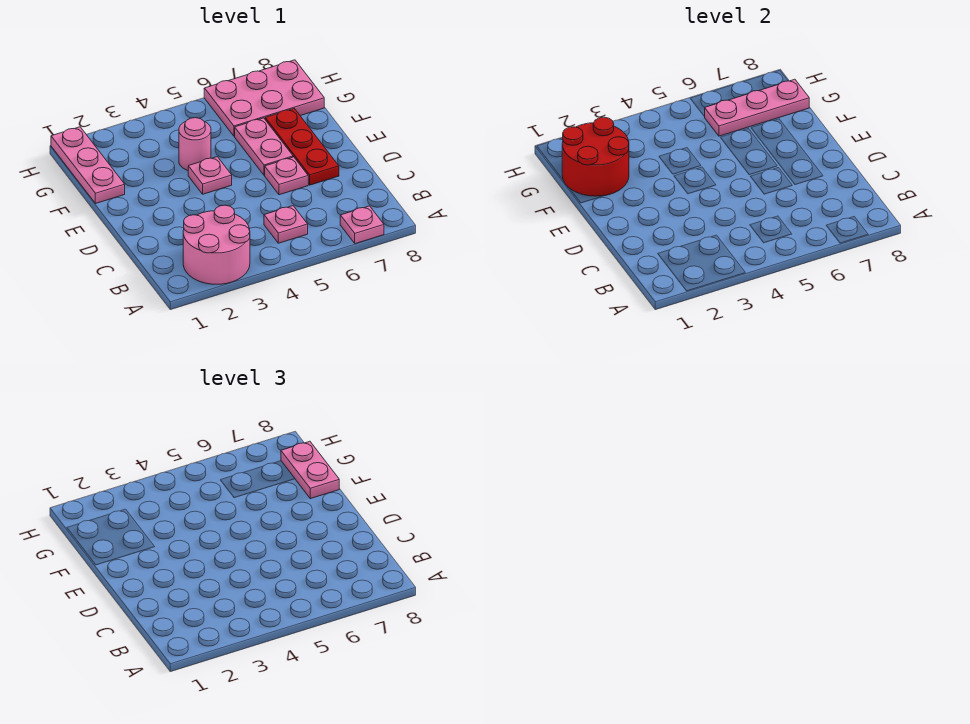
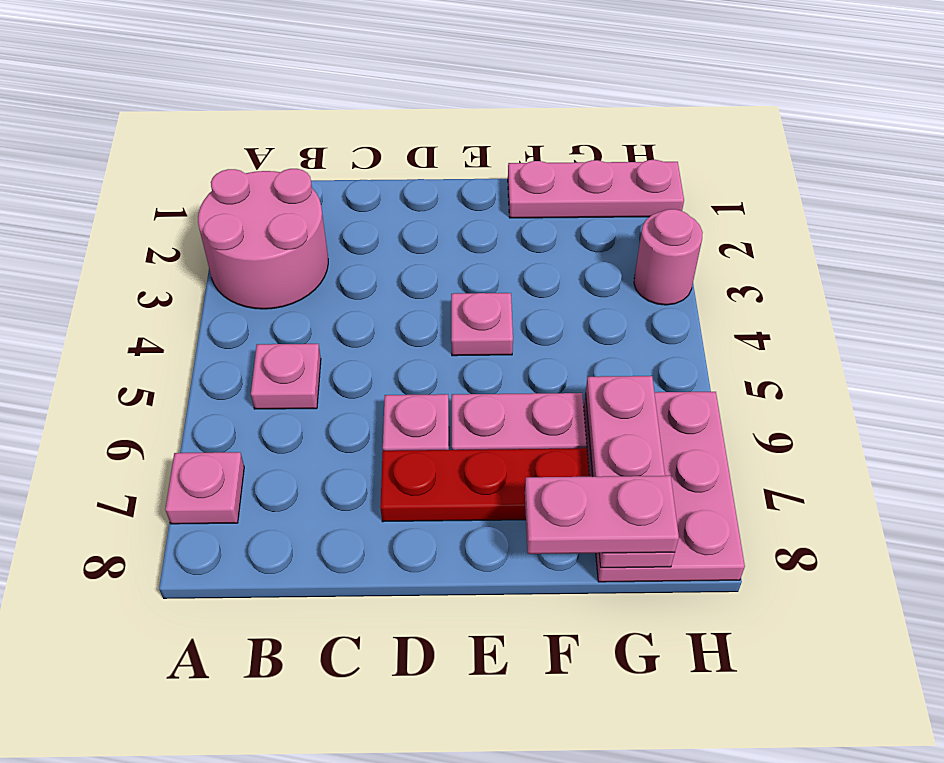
red 2x2 round brick [562,117,629,196] -> none
pink 1x1 round brick [179,118,211,170] -> pink 1x1 round brick moved to [634,209,703,305]

